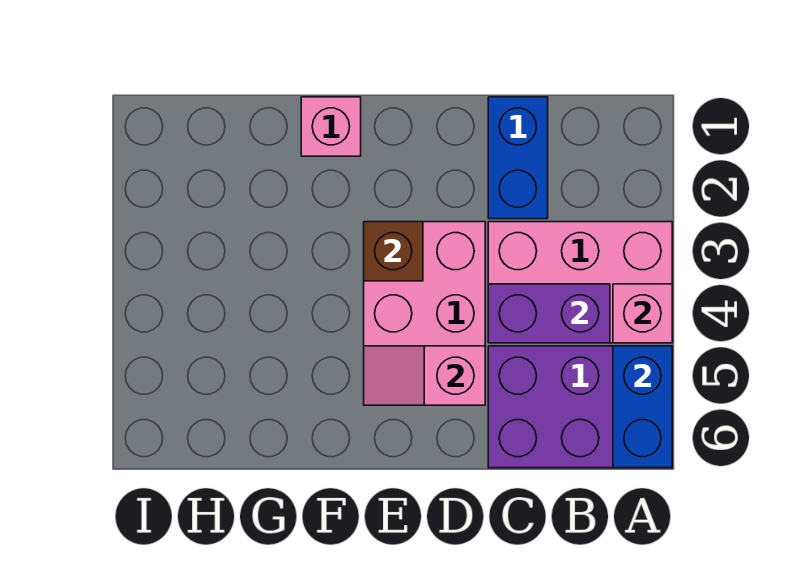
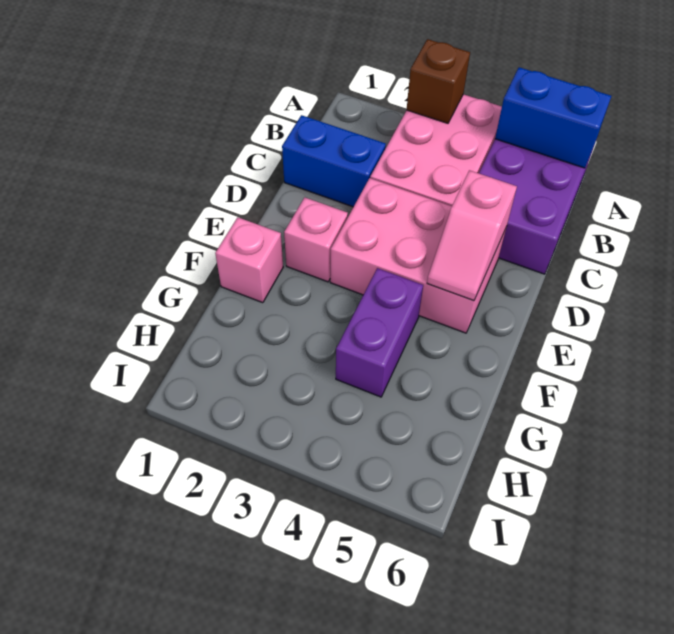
pink 1x1 brick [613,284,672,343] -> pink 1x1 brick moved to [284,197,348,282]
purple 1x2 brick [488,284,610,343] -> purple 1x2 brick moved to [336,268,423,397]
brown 1x1 brick [364,222,423,281] -> brown 1x1 brick moved to [407,39,470,123]

